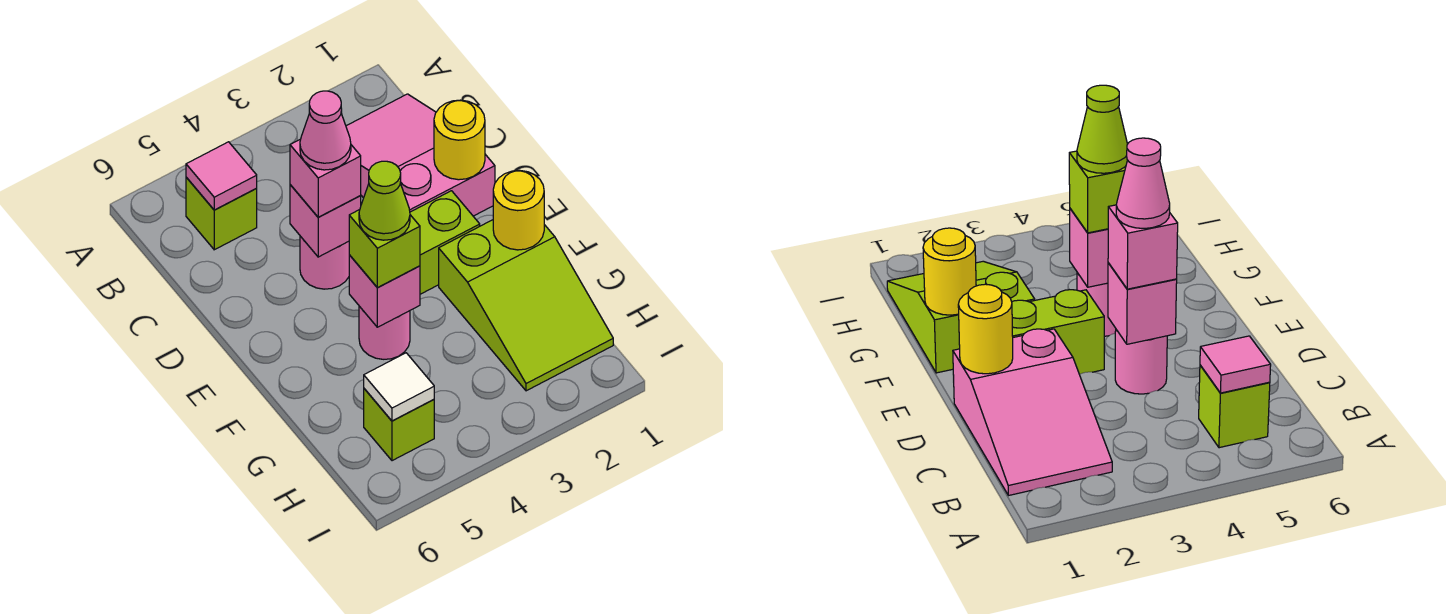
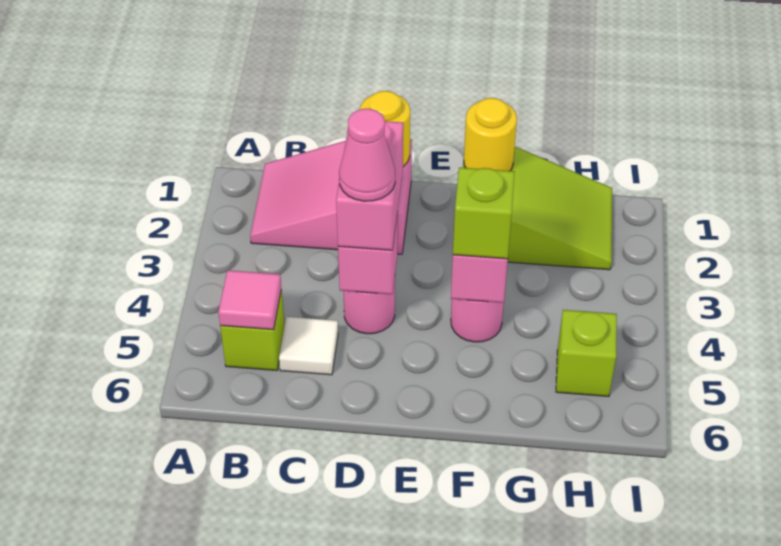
pink 1x1 brick [290,139,361,217] -> pink 1x2 brick [336,121,403,250]
lime 1x2 brick [410,191,480,294] -> none
lime 1x1 cone [359,161,410,240] -> none
white 1x1 tile [364,353,434,421] -> white 1x1 tile moved to [279,317,338,375]

